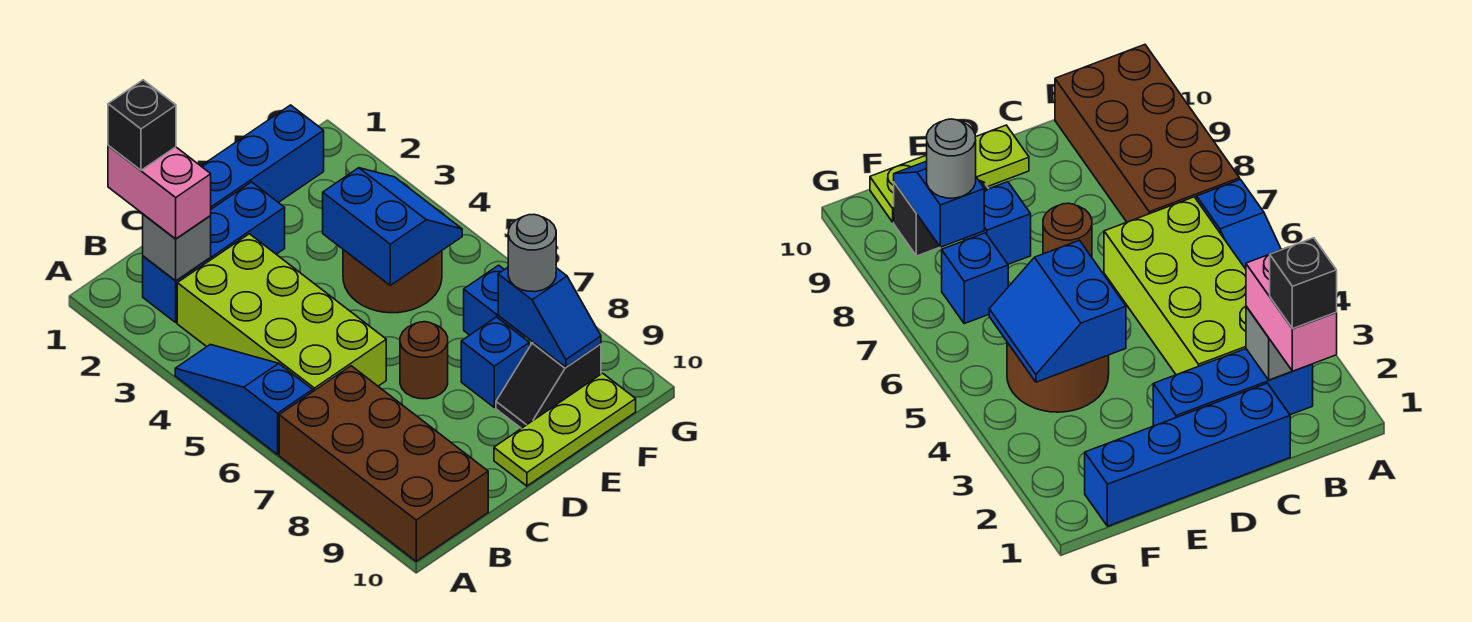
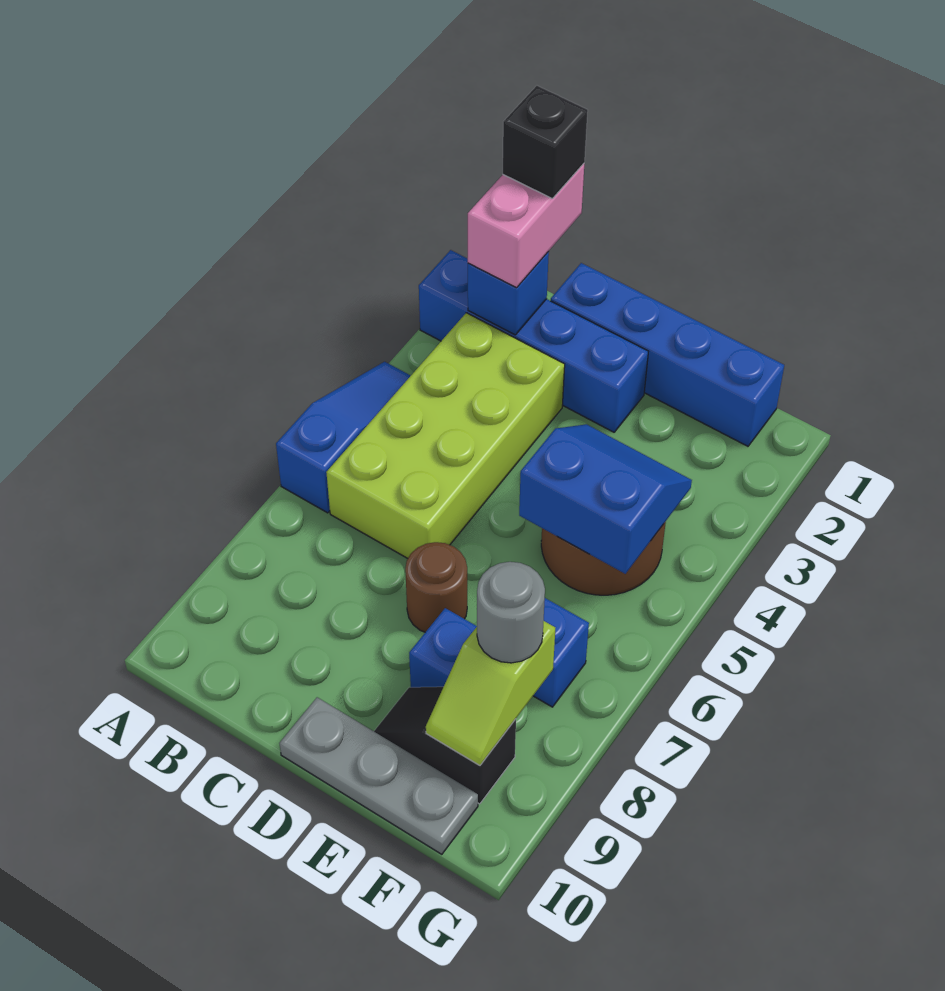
brown 2x4 brick [279,366,488,561] -> none
blue 1x3 brick [143,182,285,322] -> blue 1x4 brick [419,250,648,432]
grey 1x1 brick [143,214,211,281] -> blue 1x1 brick [468,252,549,335]
lime 1x3 plate [494,373,636,486] -> grey 1x3 plate [279,697,478,854]
blue 2x2 slope [323,168,462,285] -> blue 2x2 slope turned to [519,424,692,574]
blue 1x2 slope [498,268,601,367] -> lime 1x2 slope [426,621,555,765]

